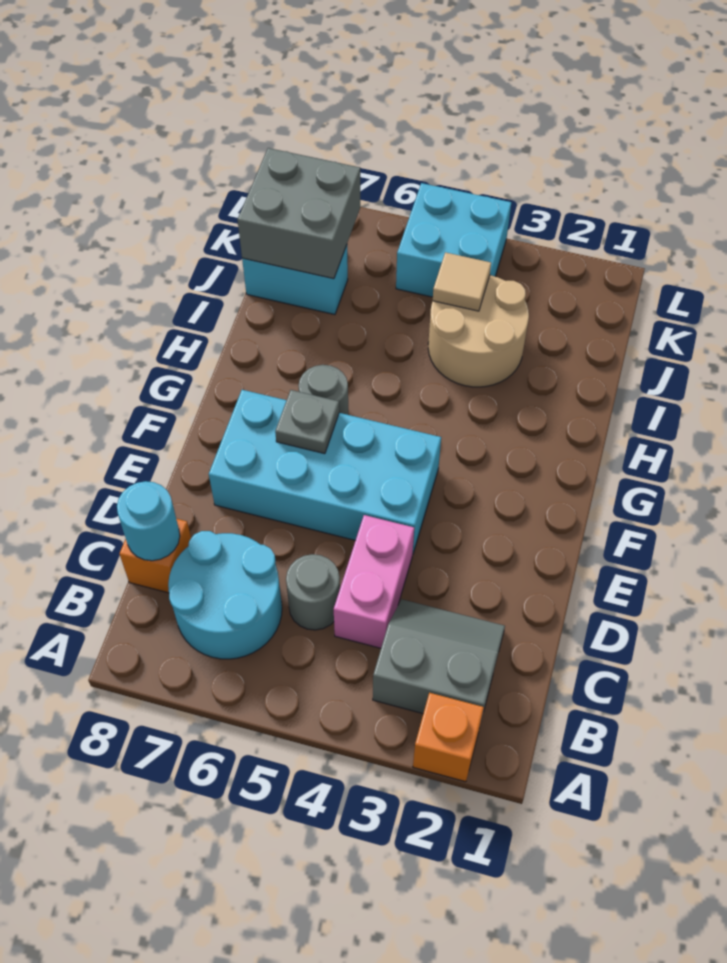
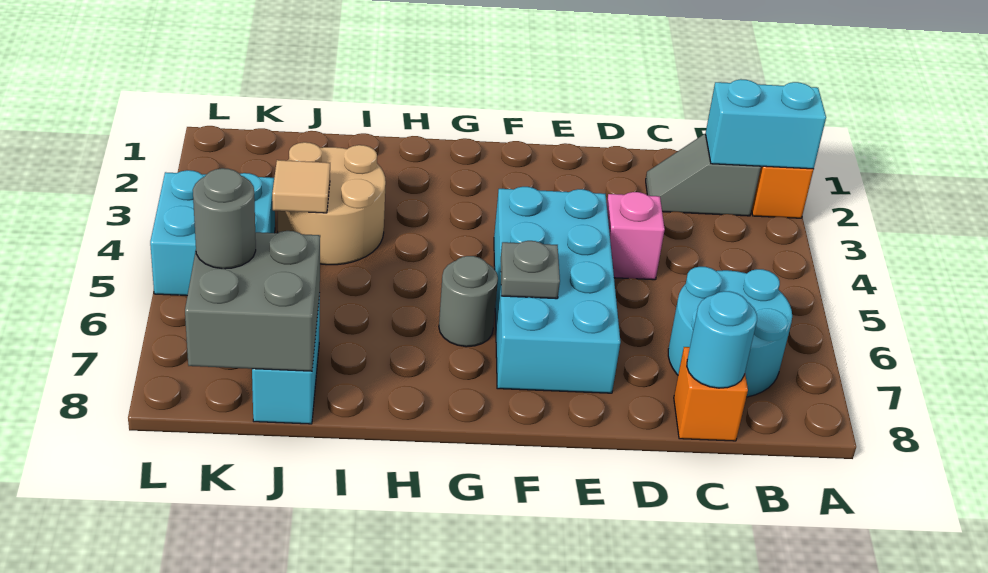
none -> cyan 1x2 brick [706,79,826,169]
grey 2x2 slope [373,599,505,720] -> grey 1x2 slope [646,134,761,216]
pink 1x2 brick [334,515,414,648] -> pink 1x1 brick [607,192,665,280]
grey 1x1 round brick [286,554,340,630] -> grey 1x1 round brick moved to [193,168,256,269]

